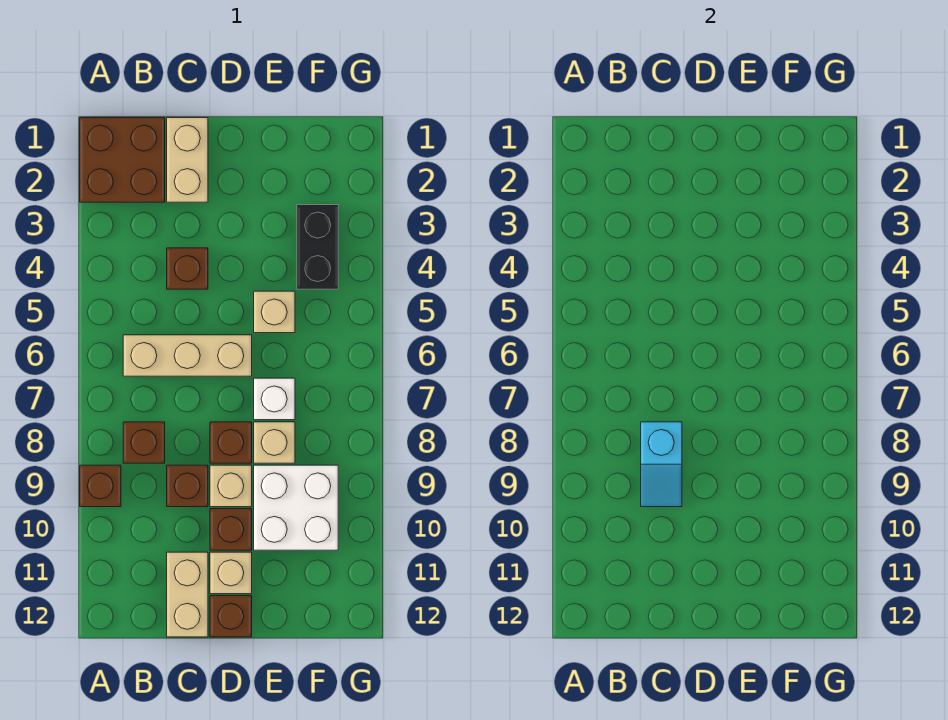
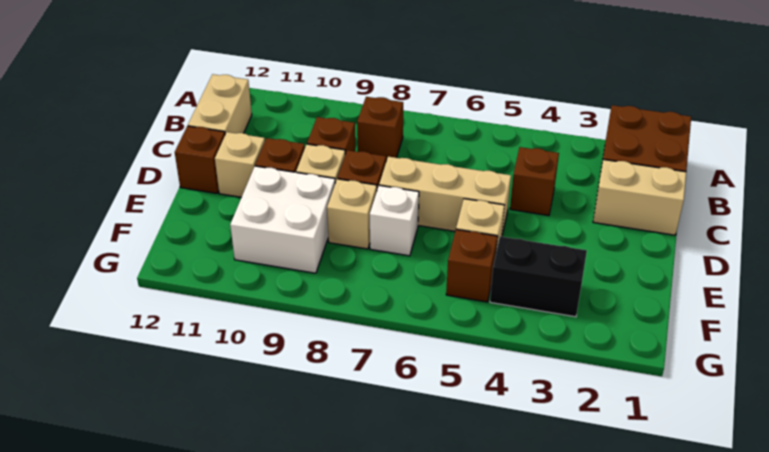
brown 1x1 brick [80,465,121,507] -> brown 1x1 brick moved to [446,229,498,302]
tan 1x3 brick [123,335,252,376] -> tan 1x3 brick turned to [379,157,511,234]
cyan 1x2 slope [641,422,682,507] -> none
tan 1x2 brick [167,552,208,637] -> tan 1x2 brick turned to [188,74,252,134]

